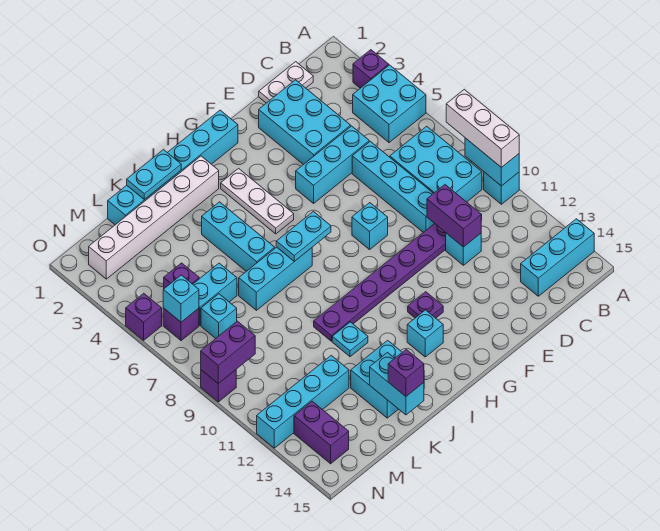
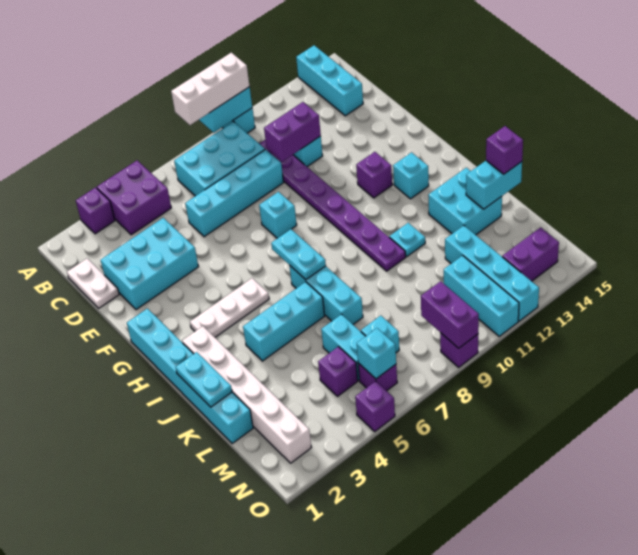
cyan 2x2 brick [353,65,426,143] -> purple 2x2 brick [97,161,171,235]
cyan 1x3 brick [296,126,369,203] -> cyan 1x3 brick moved to [444,255,519,336]
purple 1x1 plate [408,292,443,318] -> purple 1x1 brick [356,152,392,198]

